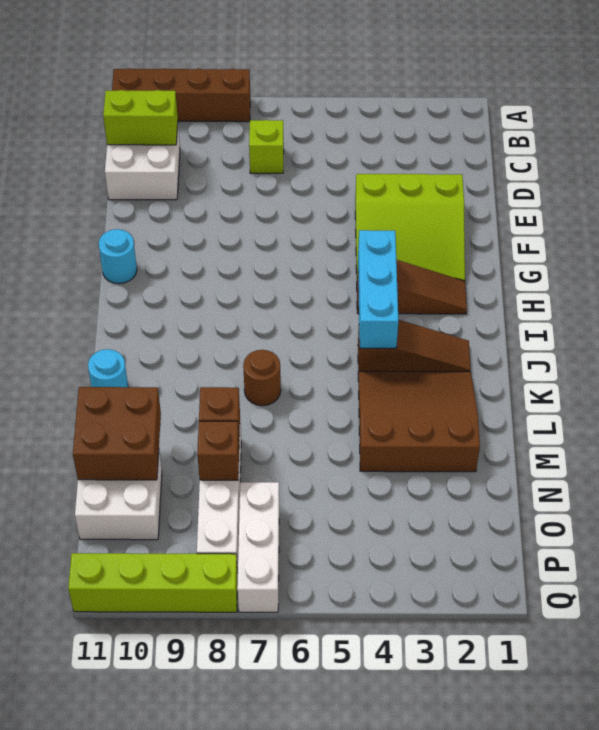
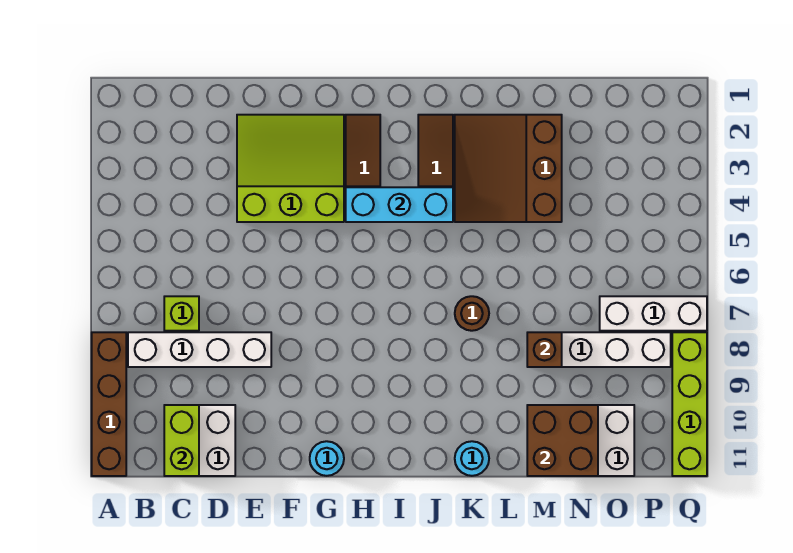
none -> white 1x4 brick [128,332,271,367]
lime 3x3 slope [355,174,465,281] -> lime 3x3 slope turned to [237,115,344,222]
brown 1x1 brick [197,421,239,480] -> none

